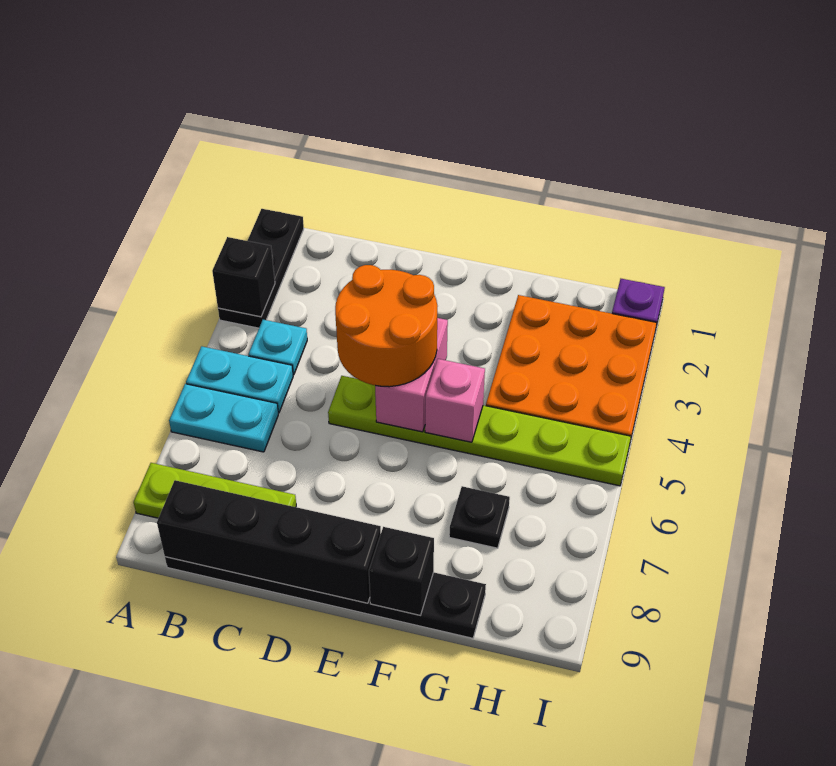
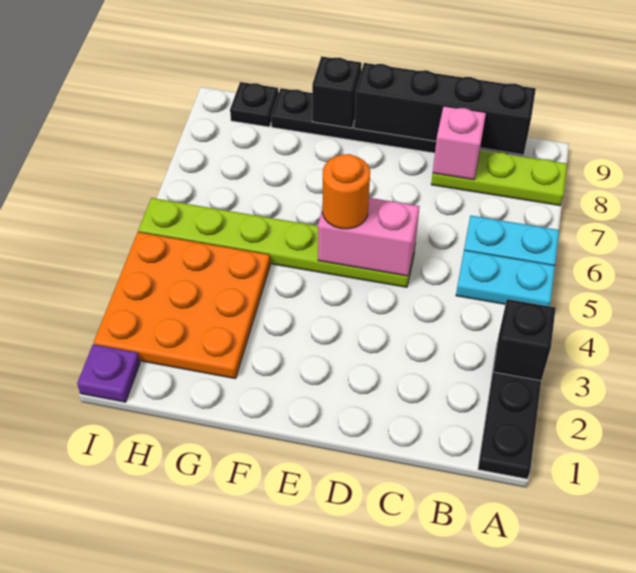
cyan 1x1 plate [248,320,307,375] -> none
orange 2x2 round brick [335,265,438,387] -> orange 1x1 round brick [322,154,370,229]
pink 1x2 brick [375,318,448,432] -> pink 1x2 brick turned to [318,198,419,276]
pink 1x1 brick [425,359,485,442] -> pink 1x1 brick moved to [433,106,486,180]
black 1x1 plate [449,486,510,548] -> black 1x1 plate moved to [230,82,279,127]

